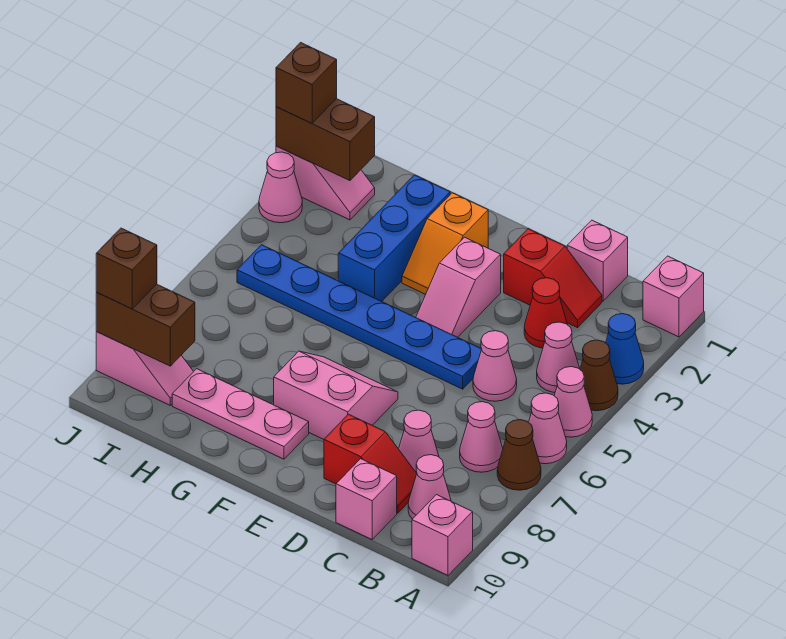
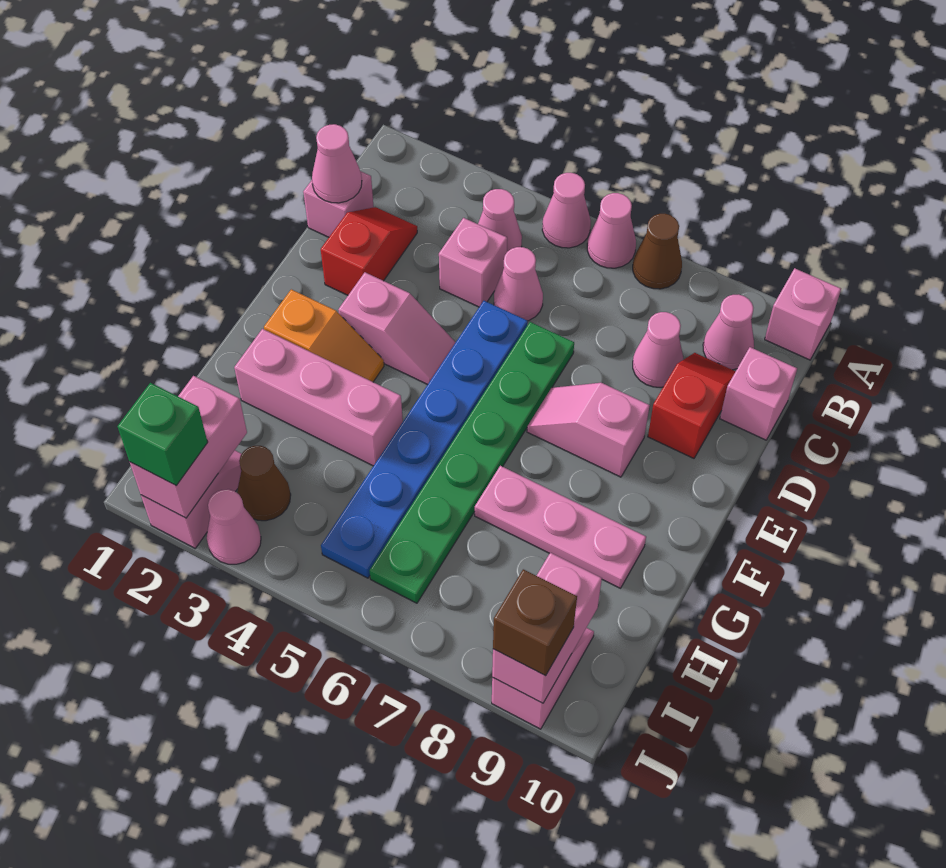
pink 1x1 brick [643,256,704,337] -> pink 1x1 brick moved to [439,218,507,307]
blue 1x1 cone [606,314,644,384] -> none
brown 1x1 cone [580,340,618,411] -> brown 1x1 cone moved to [237,446,291,521]
pink 1x1 cone [460,402,503,472] -> pink 1x1 cone moved to [312,124,362,203]
red 1x1 cone [524,278,567,348] -> none
none -> green 1x6 plate [370,322,574,603]
pink 2x2 slope [274,351,398,439] -> pink 1x2 slope [527,383,650,477]
pink 1x3 plate [172,369,309,459] -> pink 1x3 plate turned to [475,466,646,588]
blue 1x3 brick [338,175,450,301] -> pink 1x3 brick [234,329,403,466]
brown 1x2 brick [276,99,375,181] -> pink 1x2 brick [130,376,247,518]
brown 1x2 brick [96,284,195,366] -> pink 1x2 brick [492,553,602,703]
brown 1x1 brick [276,43,337,123] -> green 1x1 brick [118,383,208,485]

